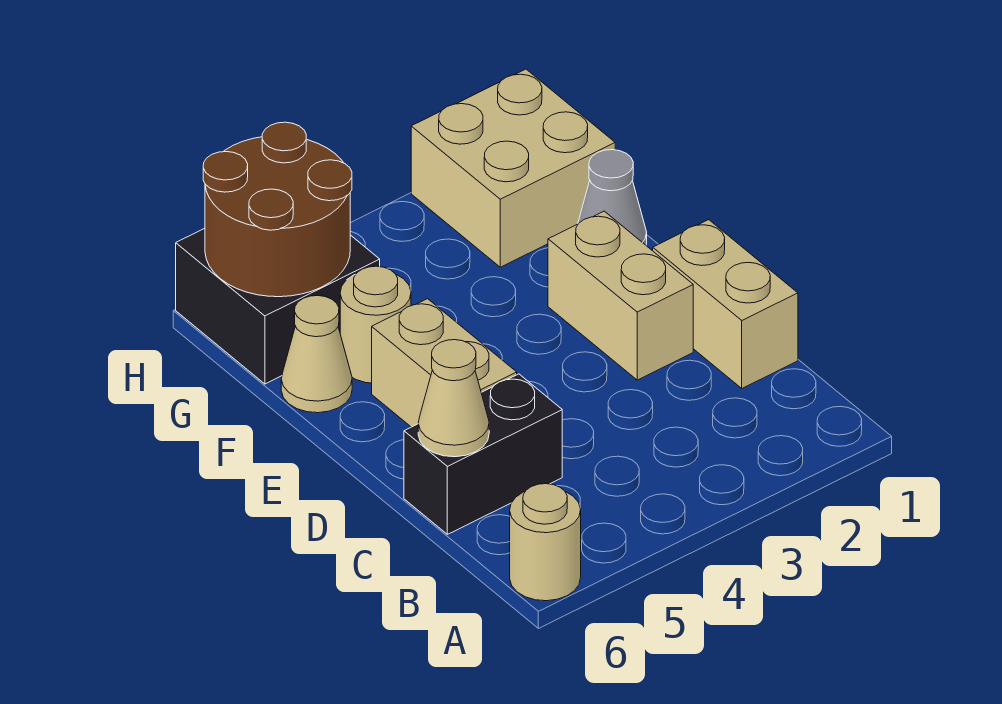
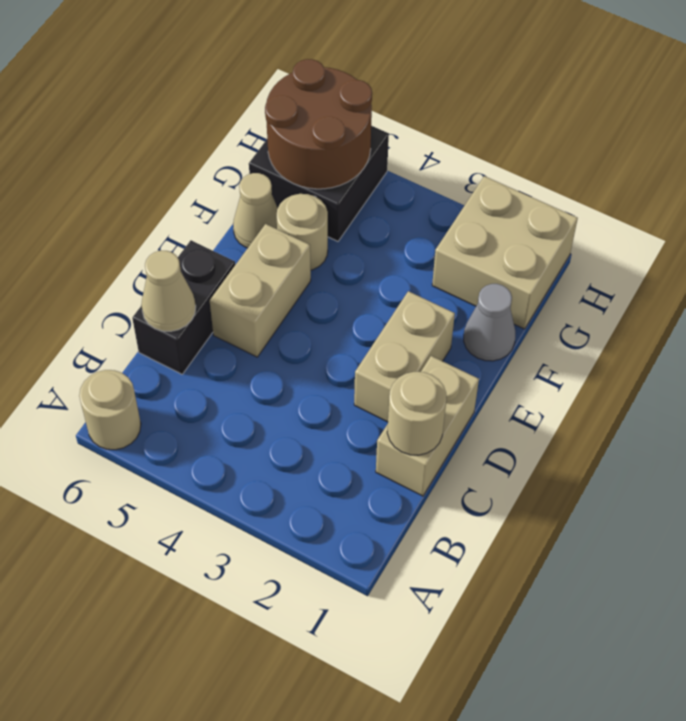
none -> tan 1x1 round brick [387,372,446,455]
black 1x2 brick [404,374,562,534] -> black 1x2 brick turned to [132,240,235,374]

